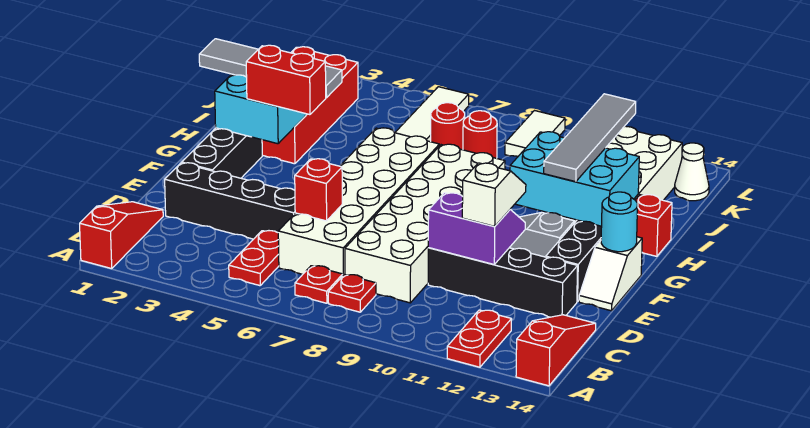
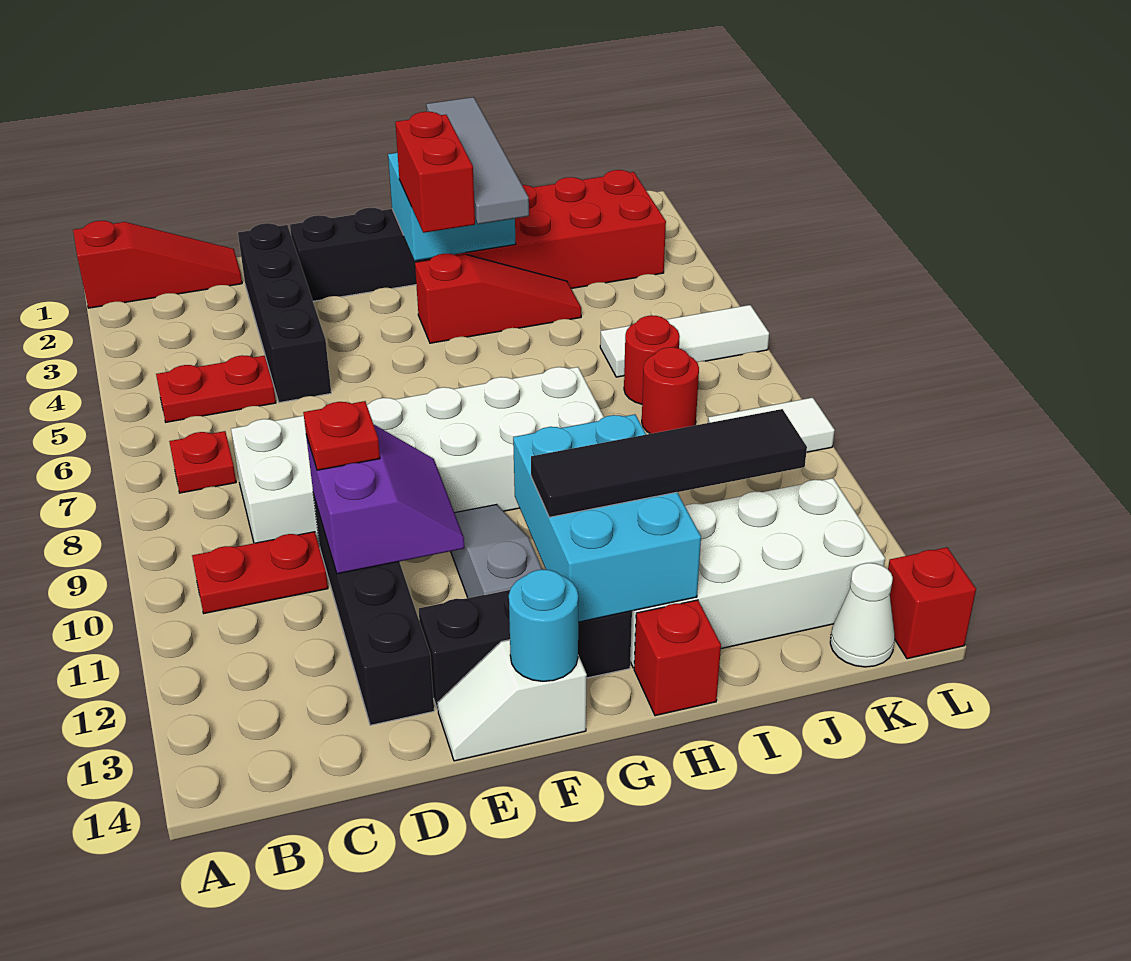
red 1x2 plate [447,310,512,367] -> red 1x2 plate moved to [192,532,328,613]
red 1x3 slope [516,315,596,386] -> red 1x3 slope moved to [415,254,581,343]
red 1x1 plate [328,275,376,312] -> red 1x1 plate moved to [303,401,380,470]
white 2x6 brick [278,128,439,275] -> none
red 1x1 brick [295,159,342,221] -> red 1x1 brick moved to [888,547,976,659]
white 1x2 slope [462,163,526,226] -> none
grey 1x4 tile [544,94,636,182] -> black 1x4 tile [531,409,807,517]

